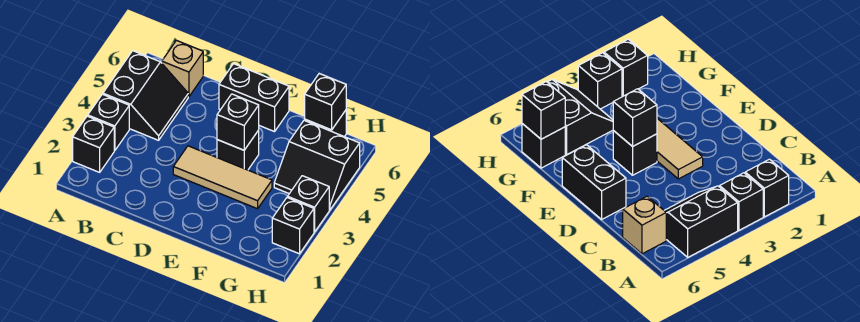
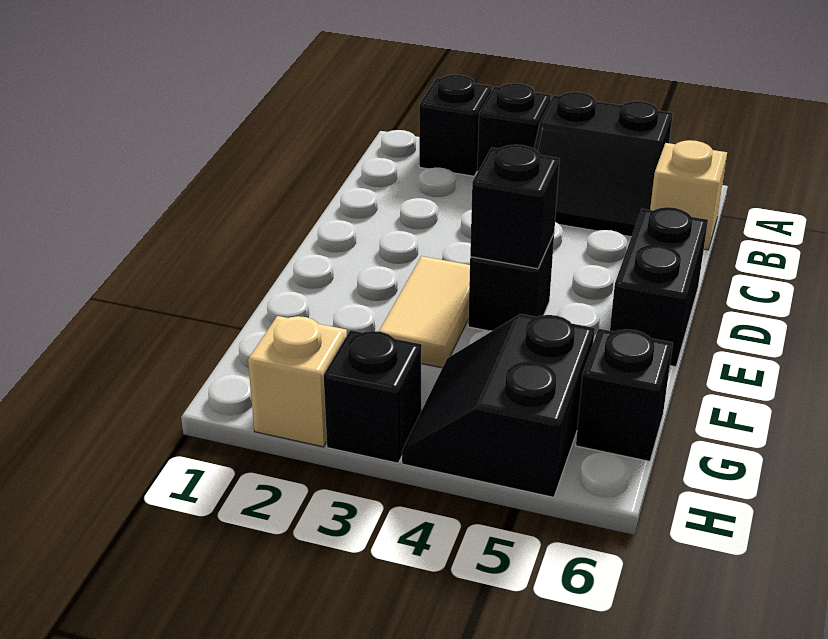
tan 1x3 tile [173,146,272,209] -> tan 1x2 tile [379,256,470,368]
black 1x1 brick [305,74,346,130] -> none
black 1x1 brick [272,197,314,254] -> tan 1x1 brick [248,316,347,447]

